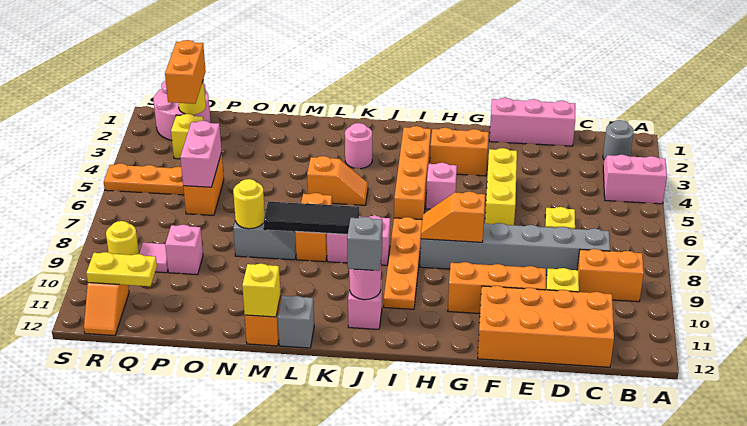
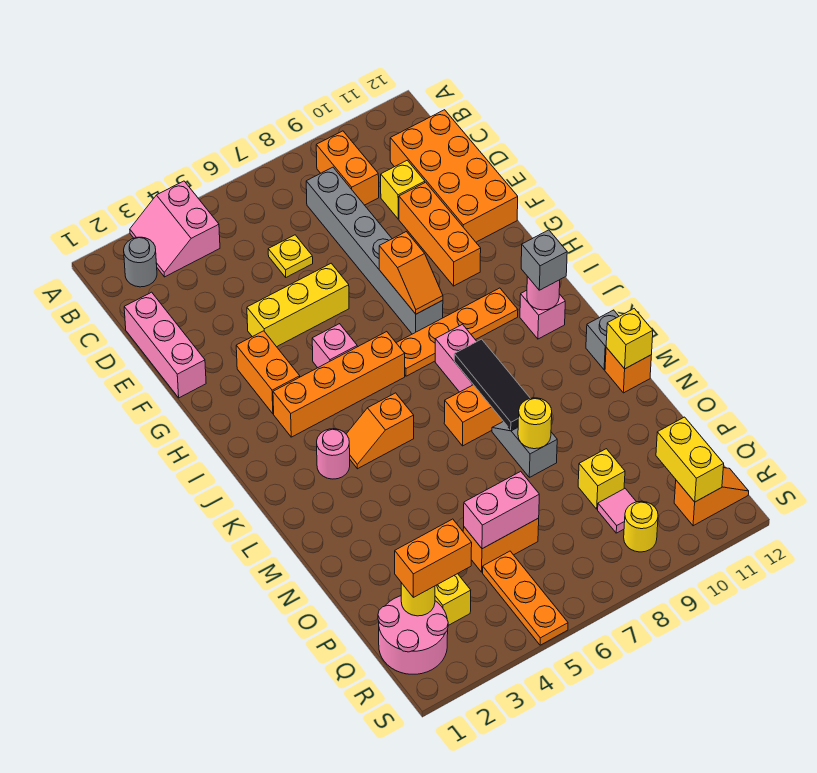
orange 1x2 slope [307,156,368,205] -> orange 1x2 slope turned to [347,393,414,469]
pink 1x1 brick [165,225,203,275] -> yellow 1x1 brick [578,449,625,509]
yellow 1x2 plate [86,252,157,286] -> yellow 1x2 brick [656,417,724,502]

